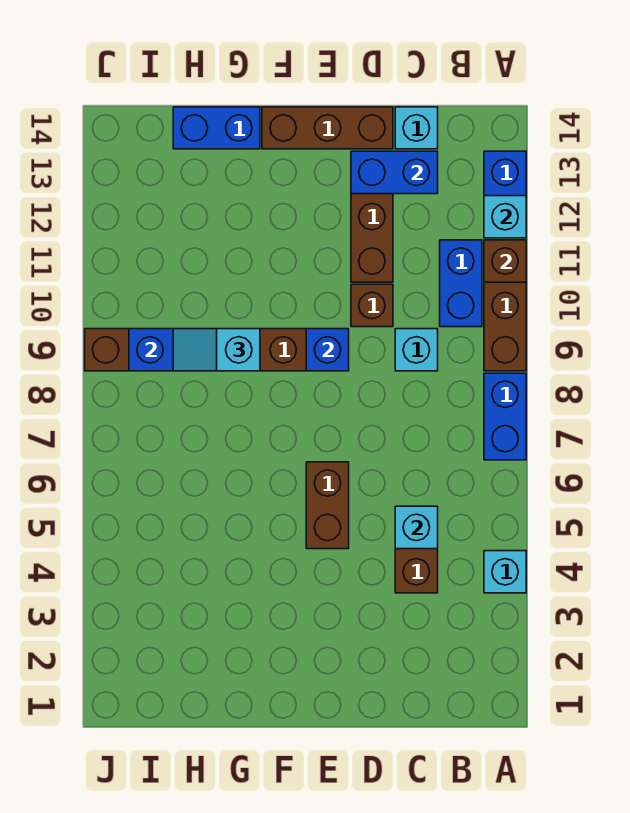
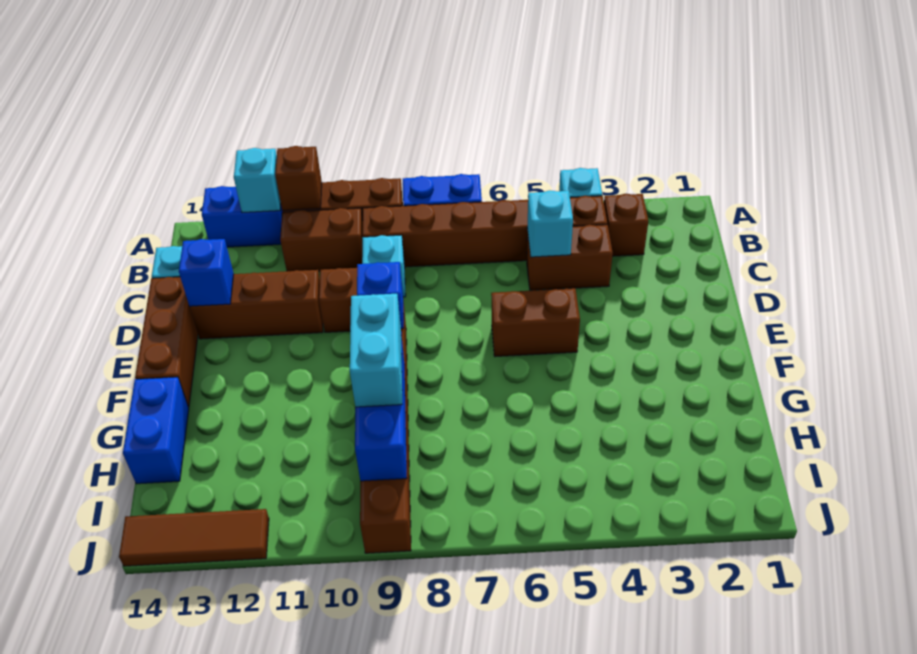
none -> brown 1x1 brick [604,194,648,256]
none -> brown 1x6 brick [363,196,607,267]
blue 1x2 brick [440,240,482,327] -> brown 1x2 brick [280,208,363,271]
blue 1x2 brick [351,151,438,194] -> blue 1x1 brick [179,239,234,306]
cyan 1x2 slope [173,329,260,371] -> cyan 1x2 brick [350,294,402,407]
none -> brown 1x3 tile [119,509,269,566]

